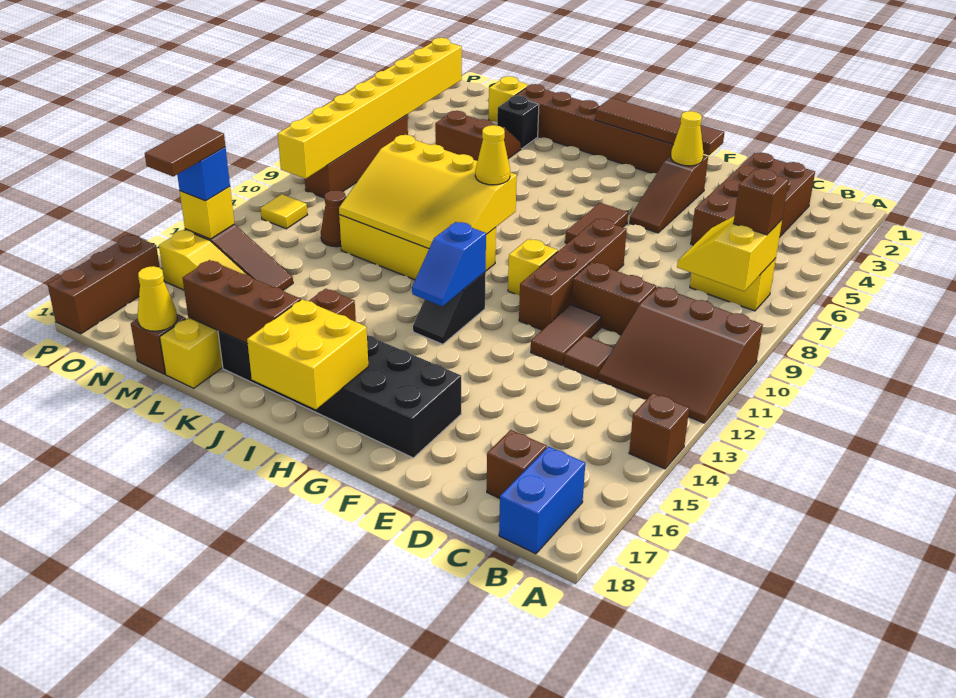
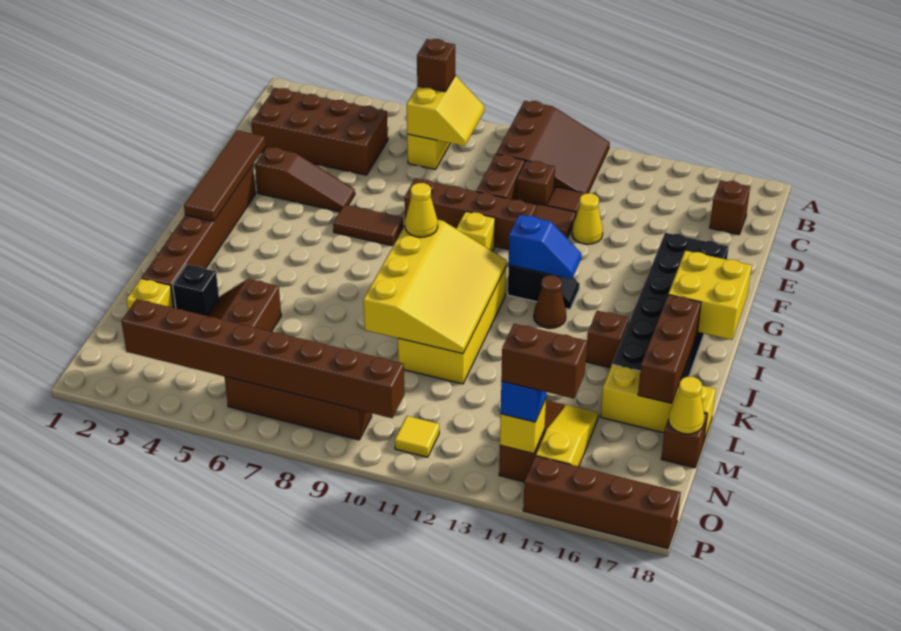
brown 1x1 brick [629,393,689,469] -> brown 1x1 brick moved to [516,160,555,206]
yellow 2x2 slope [677,216,782,291] -> yellow 2x2 slope turned to [407,76,484,146]
blue 1x2 brick [499,447,585,554] -> none
yellow 1x1 cone [671,111,703,166] -> yellow 1x1 cone moved to [572,193,603,244]
brown 1x1 cone [321,190,346,247] -> brown 1x1 cone moved to [534,275,566,328]
yellow 1x8 brick [278,38,462,179] -> brown 1x8 brick [121,299,405,418]
brown 1x2 tile [145,124,226,176] -> brown 1x2 brick [501,324,587,399]
brown 1x3 brick [48,235,160,334] -> brown 1x4 brick [523,456,681,548]

